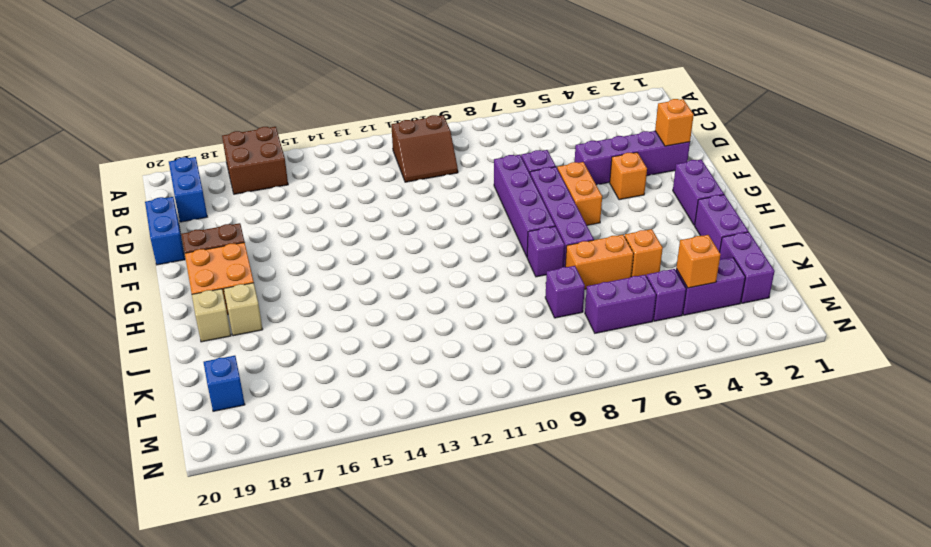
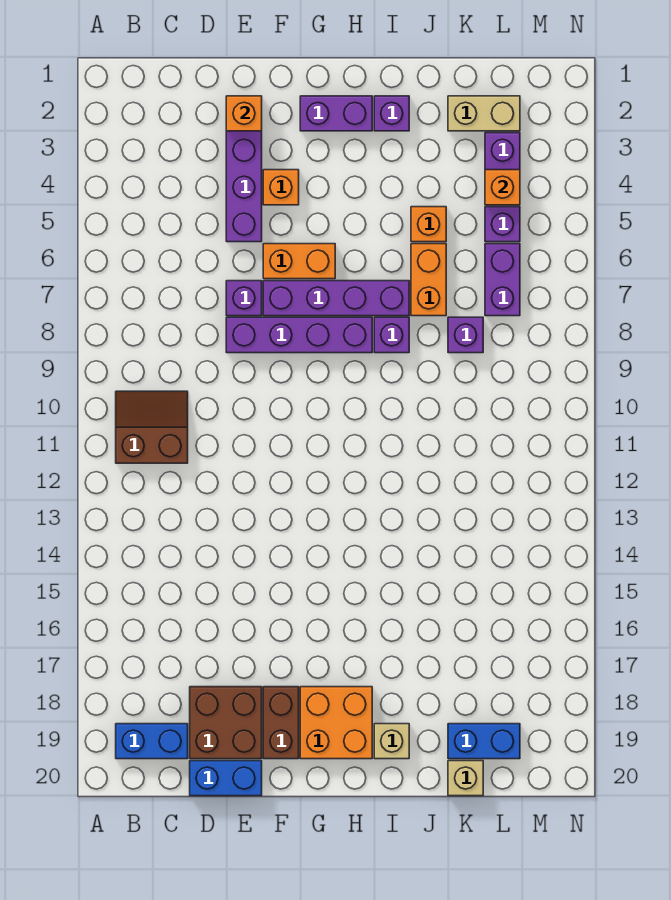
brown 2x2 brick [222,127,288,194] -> brown 2x2 brick moved to [190,687,262,759]
brown 2x2 slope [391,115,458,182] -> brown 2x2 slope turned to [116,391,188,463]
purple 1x2 brick [695,195,748,252] -> purple 1x1 brick [374,96,409,131]
tan 1x1 brick [224,283,263,336] -> tan 1x1 brick moved to [448,761,483,796]
purple 1x2 brick [720,232,775,303] -> tan 1x2 brick [448,96,520,131]
blue 1x1 brick [204,356,245,411] -> blue 1x2 brick [448,724,520,759]

